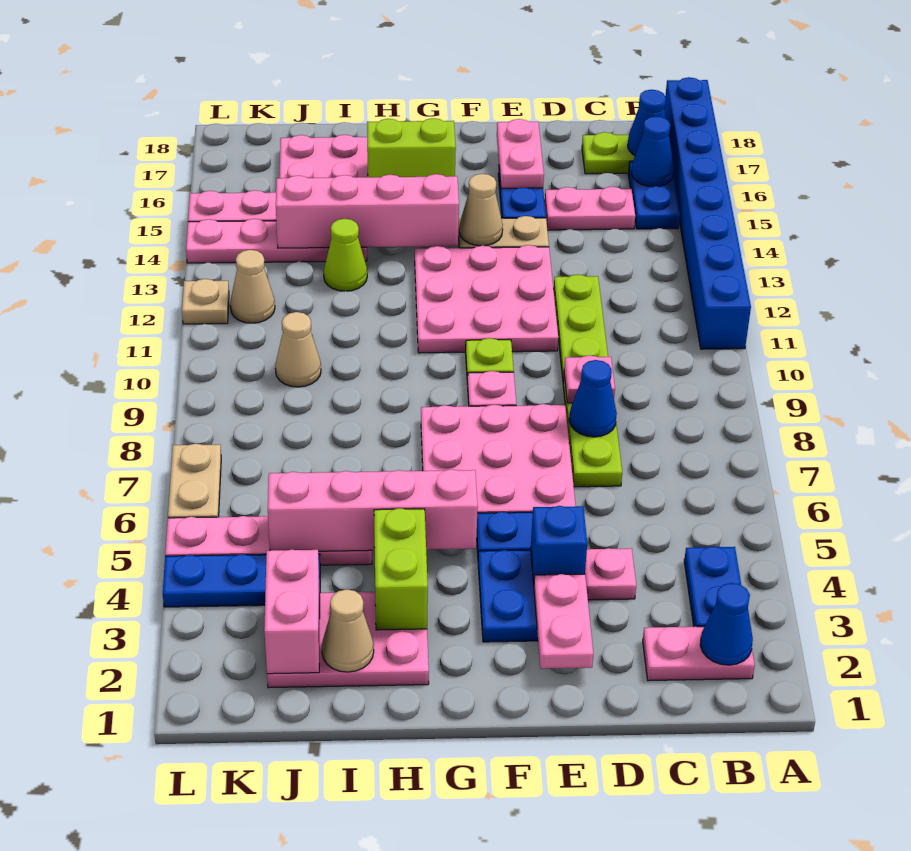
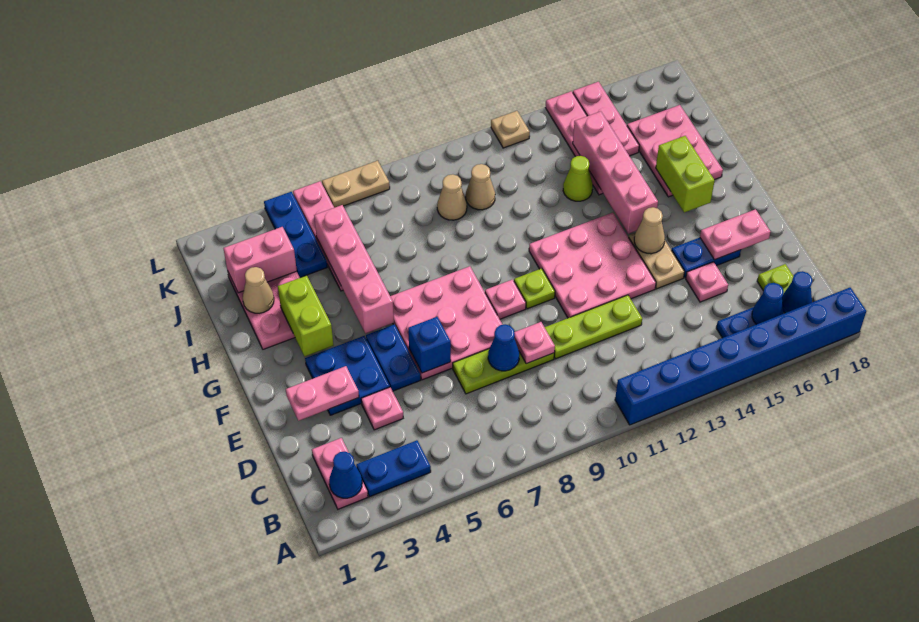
pink 1x2 plate [545,187,635,230] -> pink 1x1 plate [686,262,728,302]
blue 1x1 brick [531,506,587,584] -> blue 1x1 brick moved to [408,317,451,373]
lime 1x2 brick [374,508,428,630] -> lime 1x2 brick turned to [278,275,334,356]
tan 1x1 cone [230,250,275,323] -> tan 1x1 cone moved to [437,174,467,220]

